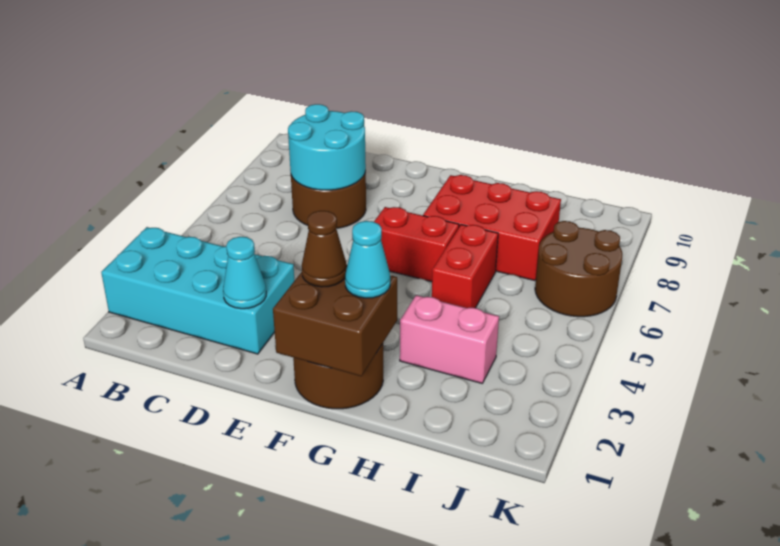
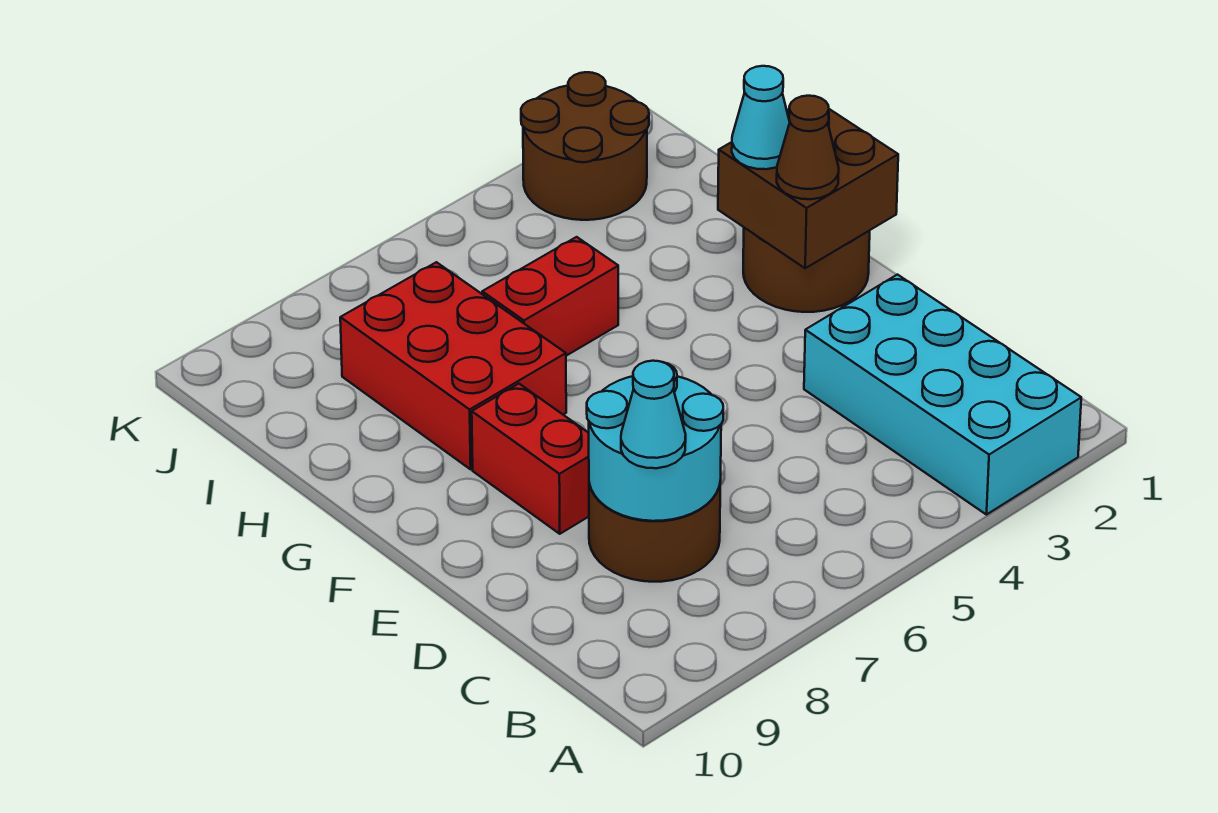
cyan 1x1 cone [223,237,266,309] -> cyan 1x1 cone moved to [621,361,686,468]
red 1x2 brick [374,207,459,282] -> red 1x2 brick moved to [472,384,589,534]
pink 1x2 brick [400,295,499,383] -> none
brown 2x2 round brick [535,221,622,317] -> brown 2x2 round brick moved to [521,72,649,220]

